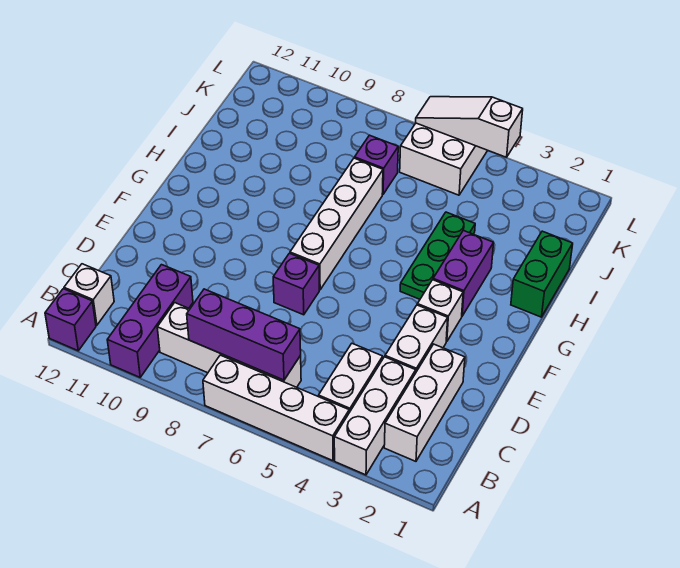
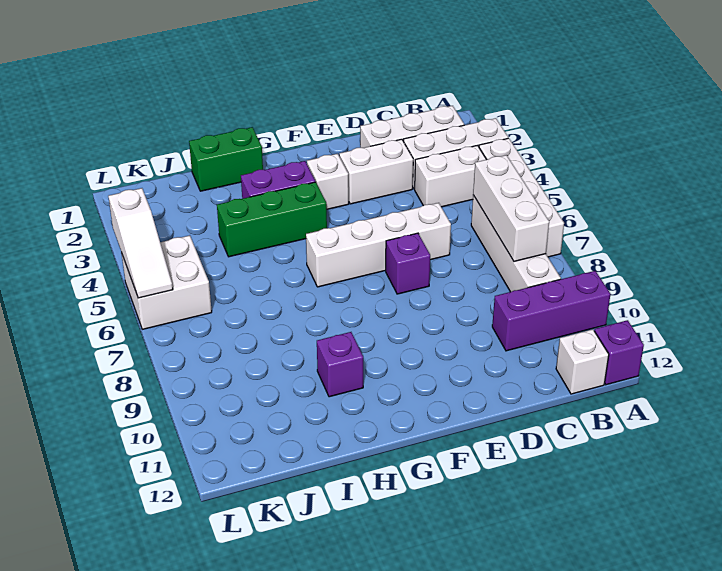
purple 1x3 brick [187,289,301,380] -> white 1x3 brick [473,155,549,261]
white 1x4 brick [290,158,383,290] -> white 1x4 brick moved to [306,203,451,287]
green 1x3 plate [400,212,475,299] -> green 1x3 brick [217,182,327,257]
purple 1x1 brick [355,135,398,194] -> purple 1x1 brick moved to [317,332,363,397]

